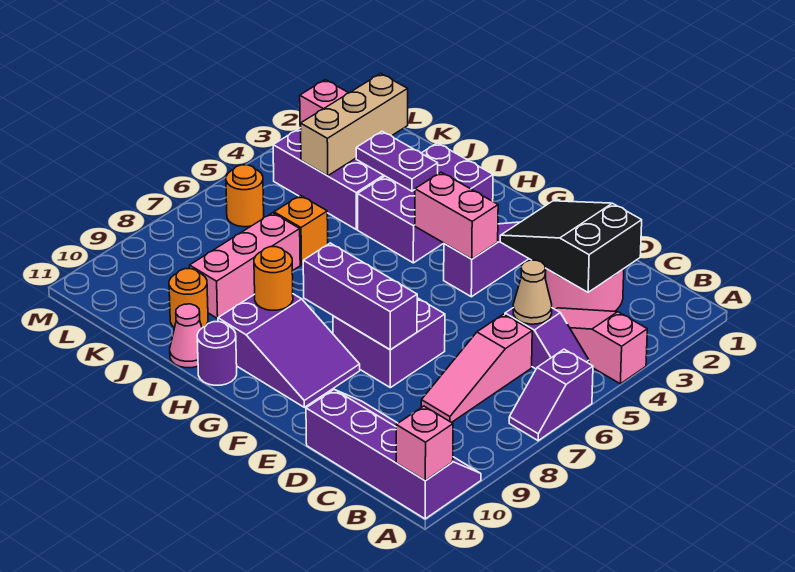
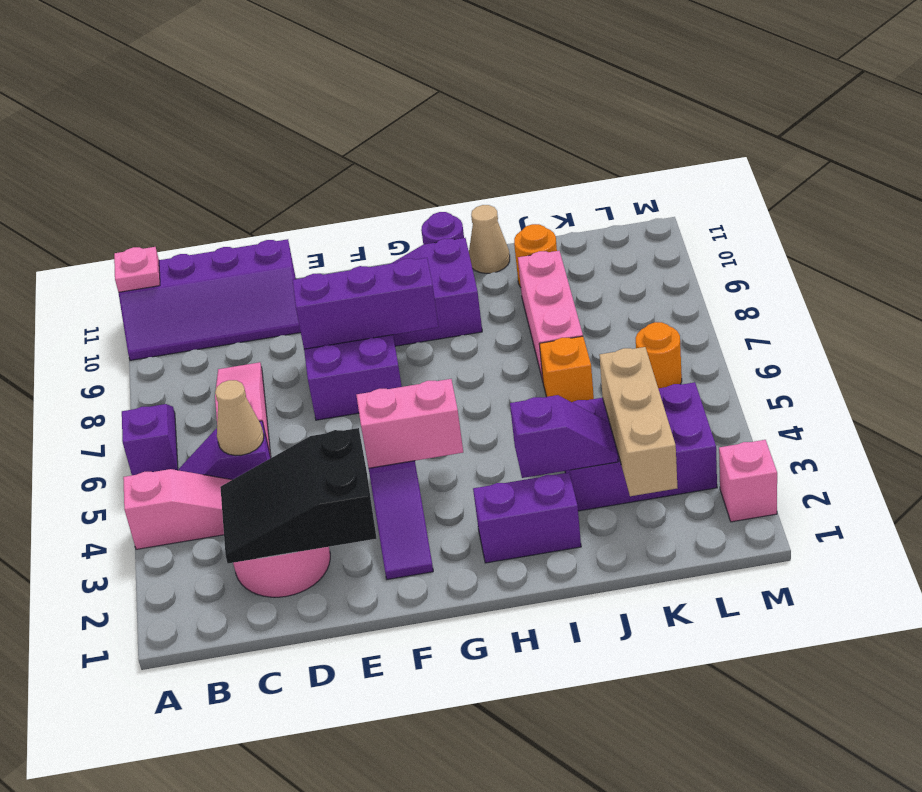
pink 1x1 brick [396,406,453,481] -> pink 1x1 plate [114,247,160,292]
black 2x3 slope [500,201,642,292] -> black 2x3 slope turned to [220,428,376,563]
purple 2x3 brick [358,143,493,263] -> purple 1x2 brick [473,472,581,563]
orange 1x1 round brick [254,247,293,310] -> none
purple 1x2 plate [356,131,438,191] -> purple 1x2 slope [510,395,618,478]
pink 1x1 cone [170,304,202,368] -> tan 1x1 cone [469,205,510,273]

